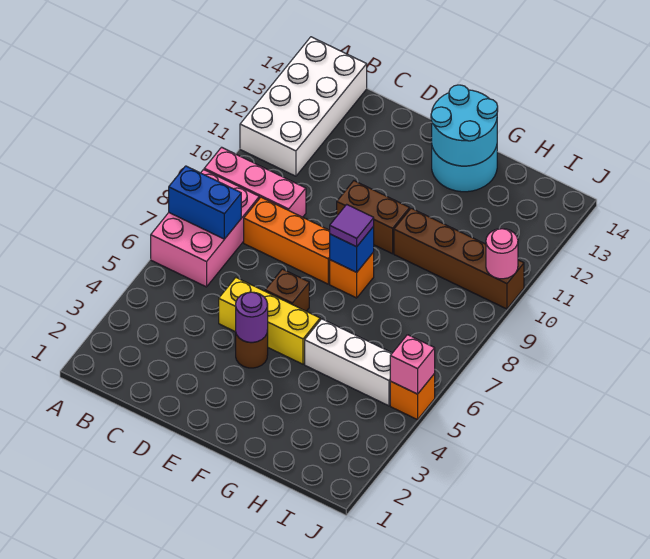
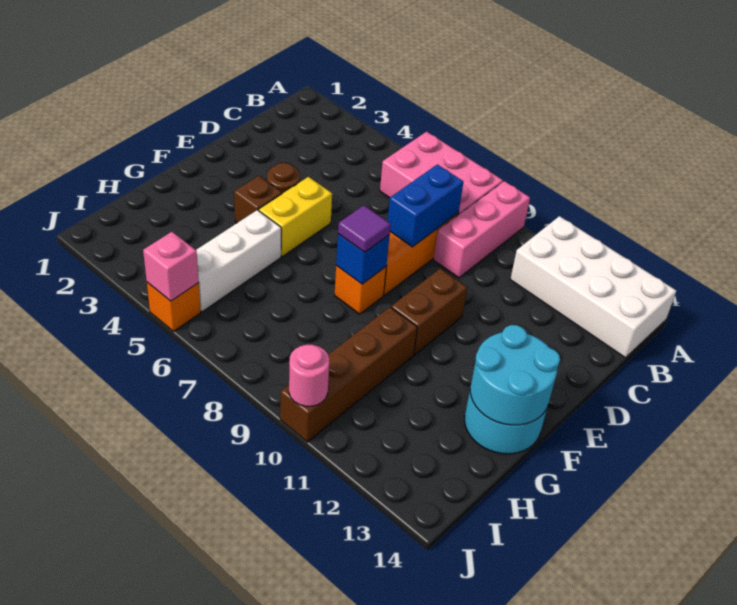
blue 1x2 brick [169,166,241,239] -> blue 1x2 brick moved to [388,164,463,247]
yellow 1x3 brick [219,278,320,364] -> yellow 1x2 brick [259,177,332,256]
purple 1x1 round brick [236,292,268,342] -> none
brown 1x1 brick [265,269,309,311] -> brown 1x1 brick moved to [234,176,282,223]

